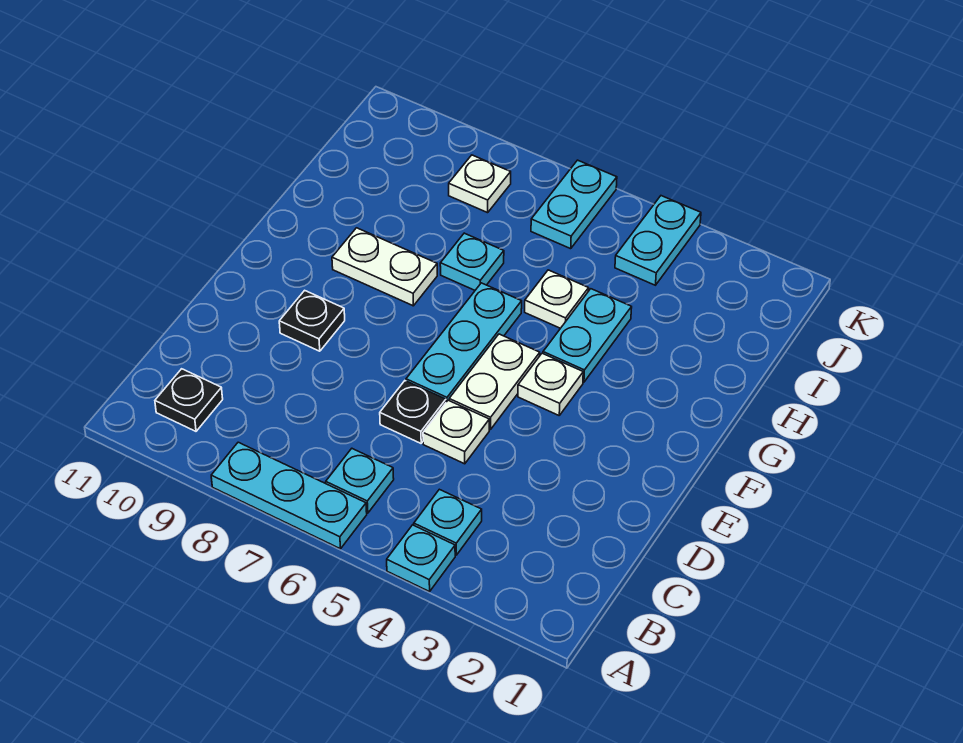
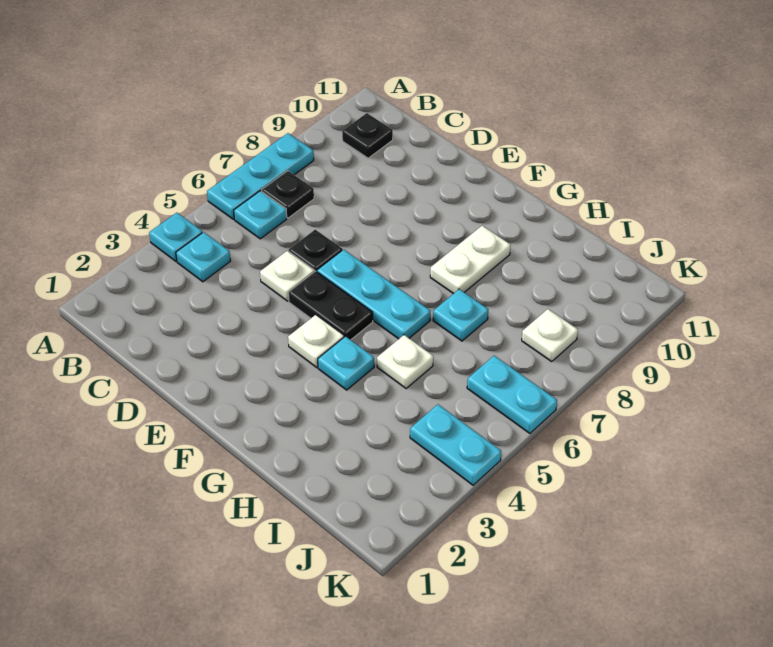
white 1x2 plate [449,334,540,430] -> black 1x2 plate [288,271,373,340]
black 1x1 plate [279,290,345,351] -> black 1x1 plate moved to [262,171,314,218]
cyan 1x2 plate [543,289,632,382] -> cyan 1x1 plate [318,336,374,390]

